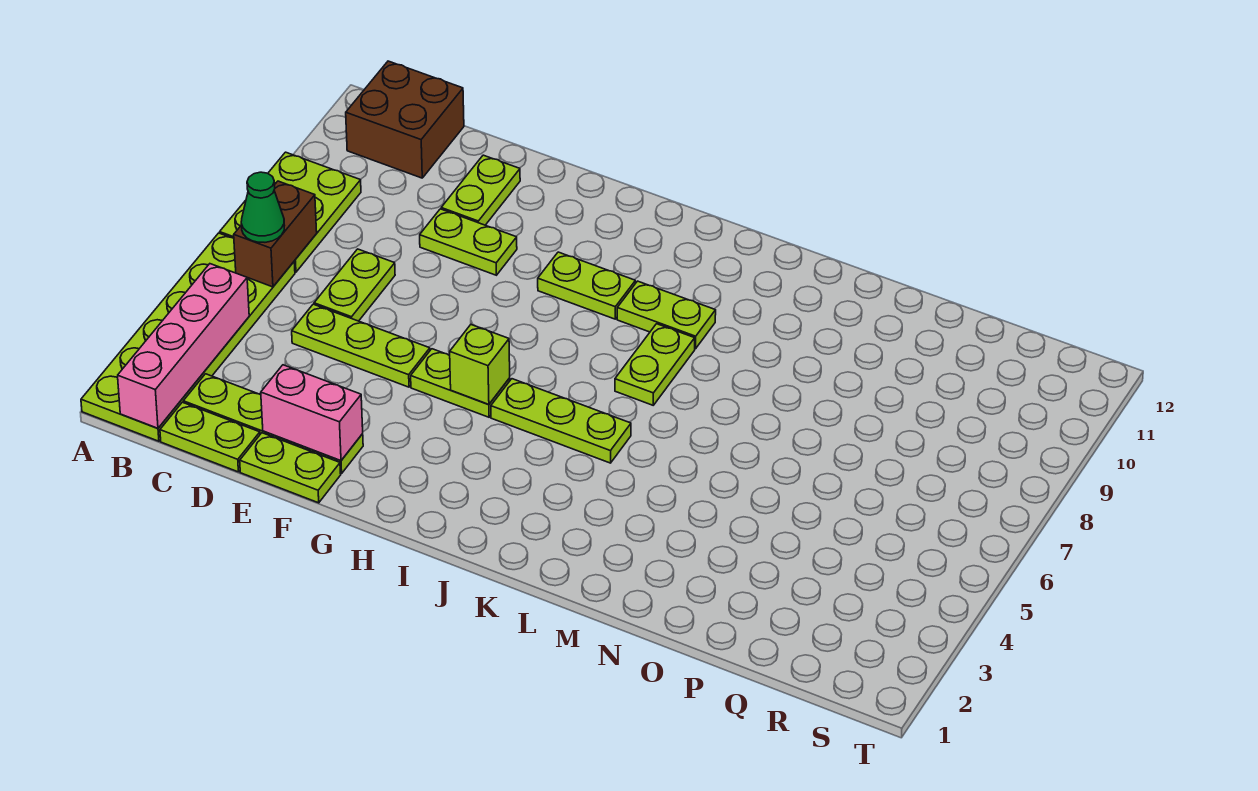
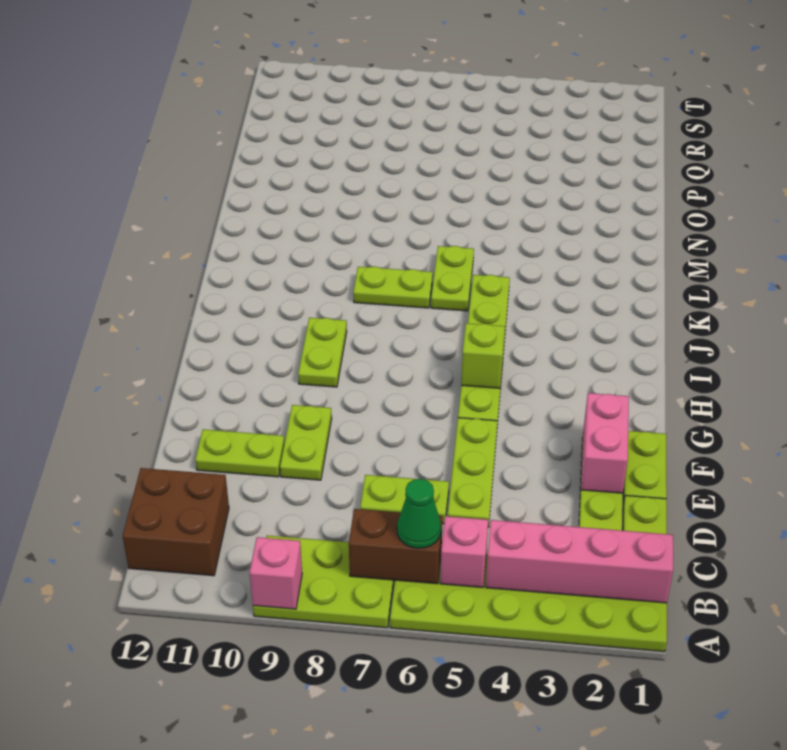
none -> pink 1x1 brick [250,537,302,609]
none -> pink 1x1 brick [440,516,488,587]
lime 1x2 plate [617,281,716,349] -> lime 1x2 plate moved to [431,246,474,311]

